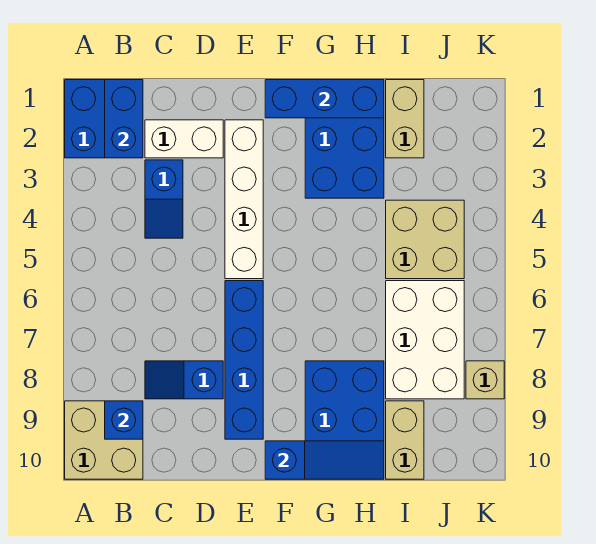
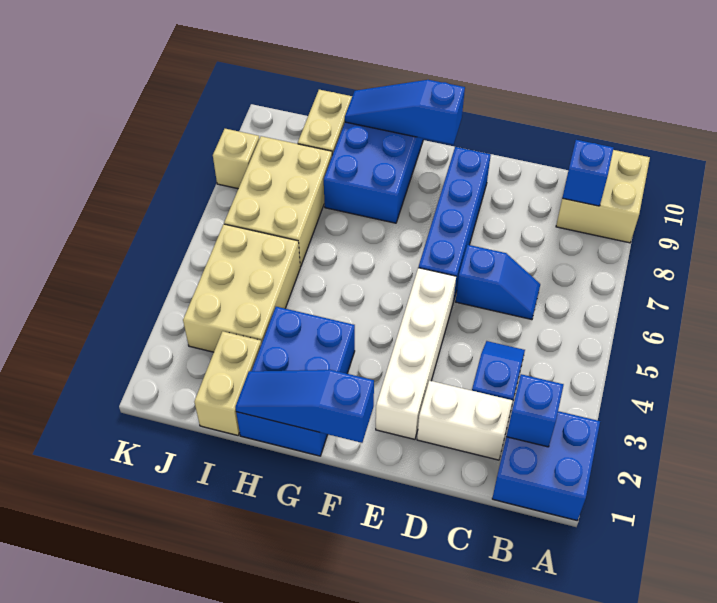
blue 1x2 brick [105,80,143,158] -> blue 1x1 brick [506,374,564,447]
blue 1x2 slope [145,361,223,399] -> blue 1x2 slope moved to [456,245,540,320]
blue 1x3 brick [265,80,384,118] -> blue 1x3 slope [235,370,374,443]
tan 2x2 brick [386,200,464,279] -> tan 2x3 brick [183,224,300,352]
white 2x3 brick [386,281,464,399] -> tan 2x3 brick [224,136,332,267]

